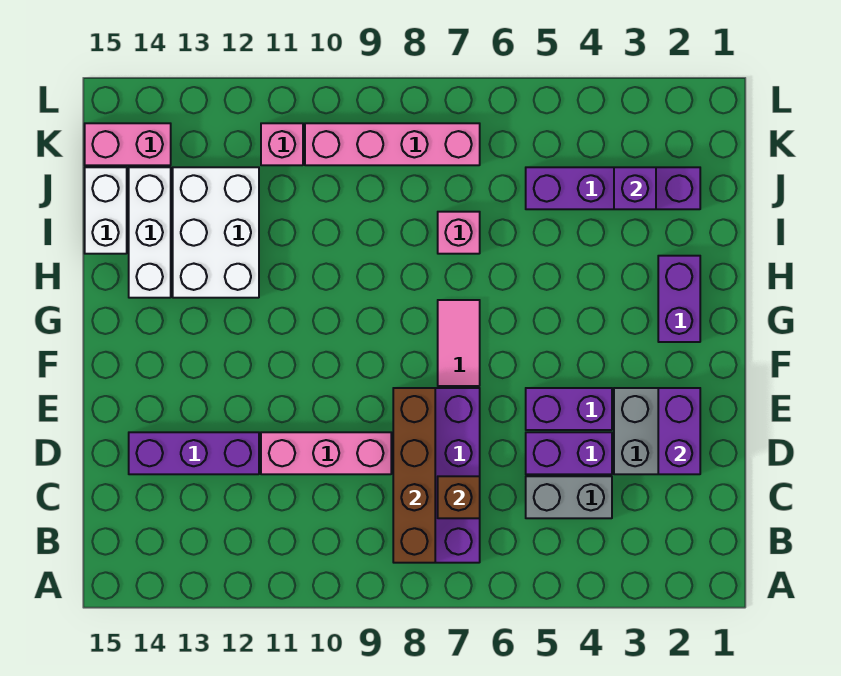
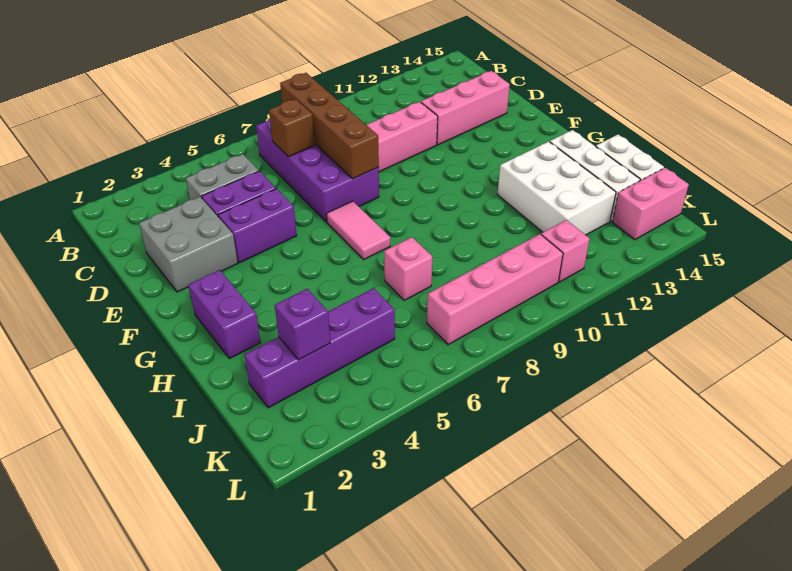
purple 1x2 brick [658,388,700,474] -> none
purple 1x3 brick [129,432,259,474] -> pink 1x3 brick [421,71,510,145]

